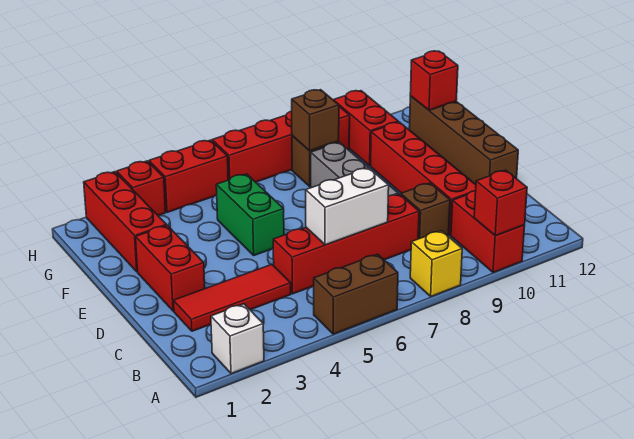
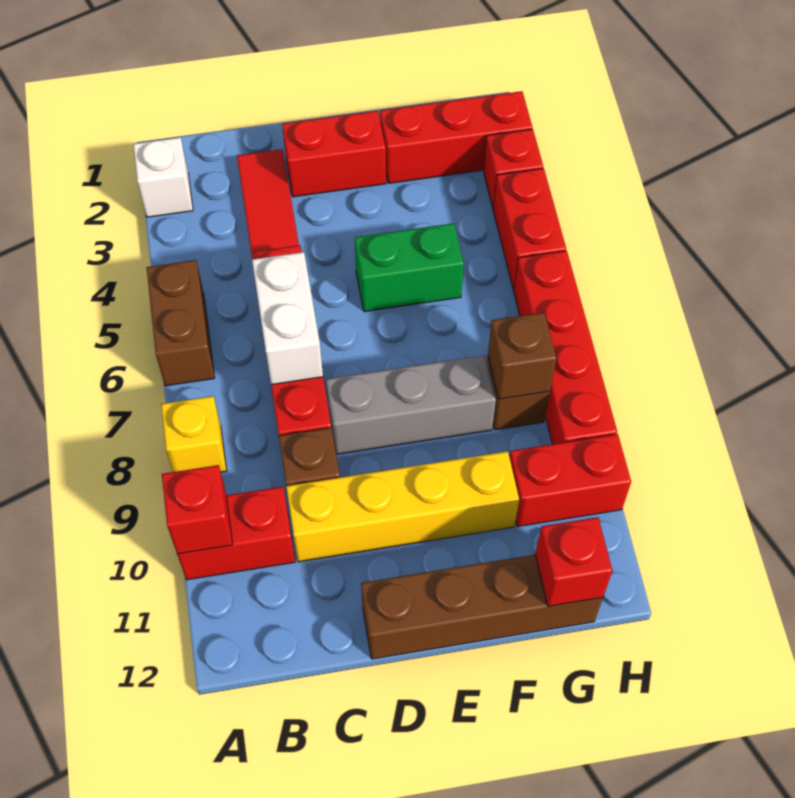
red 1x4 brick [371,122,476,235] -> yellow 1x4 brick [286,451,519,562]

